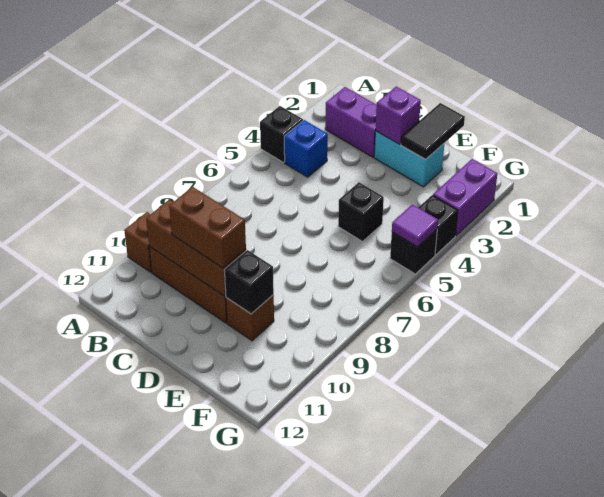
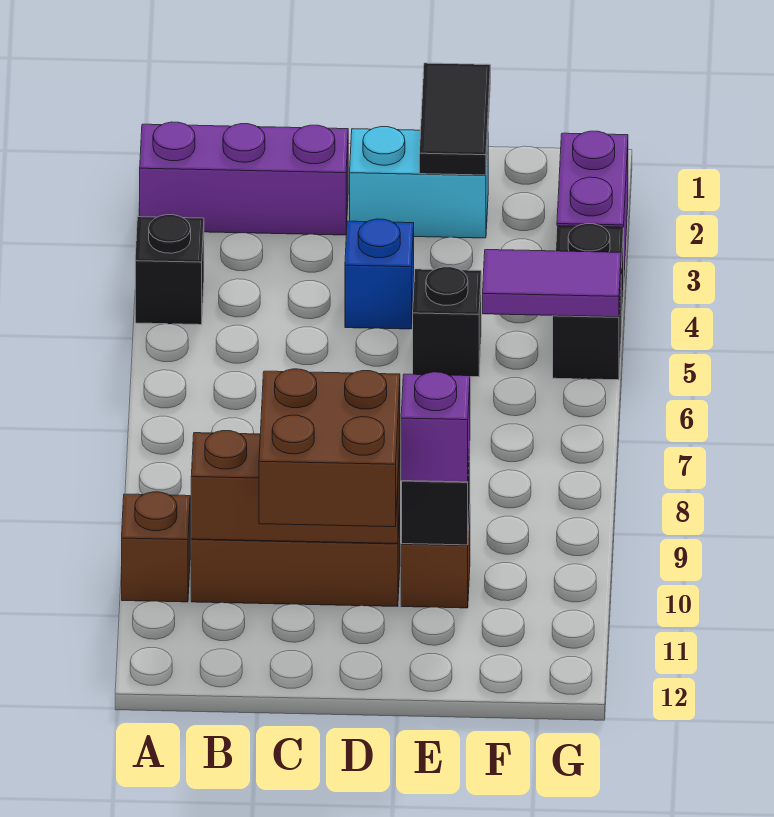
purple 1x2 brick [325,87,377,157] -> purple 1x3 brick [140,122,348,235]
blue 1x1 brick [284,120,328,177] -> blue 1x1 brick moved to [345,219,414,329]
brown 1x2 brick [169,187,246,268] -> brown 2x2 brick [259,369,400,527]
purple 1x1 brick [376,86,421,144] -> purple 1x1 brick moved to [401,372,470,482]
purple 1x1 tile [392,204,438,247] -> purple 1x2 tile [483,250,621,317]

